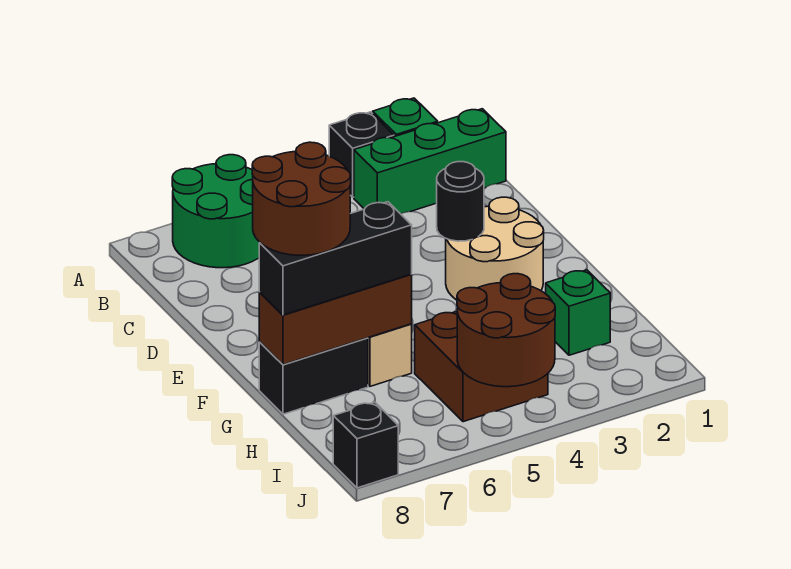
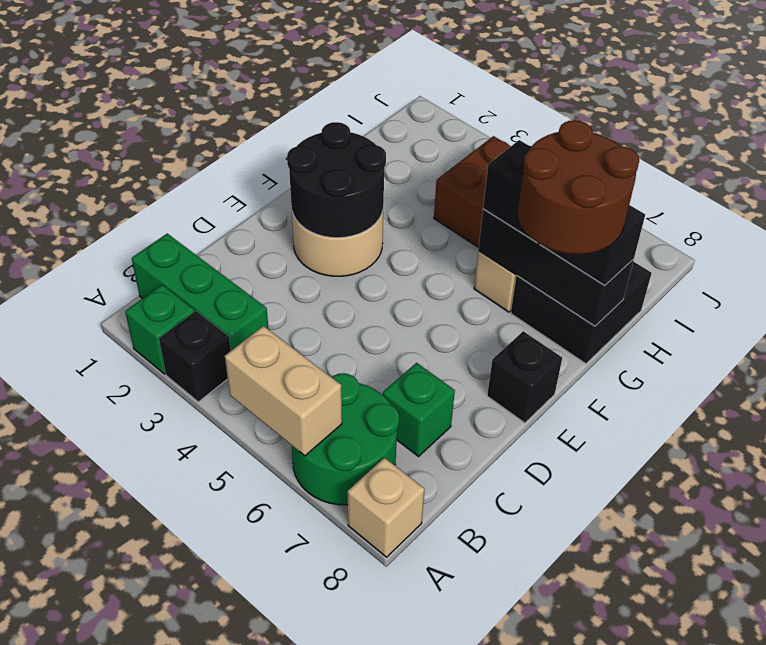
none -> tan 1x2 brick [225,326,342,456]
none -> tan 1x1 brick [348,458,424,557]
black 1x1 round brick [437,162,484,241] -> black 2x2 round brick [287,122,386,238]
brown 1x3 brick [259,274,412,365] -> black 1x3 brick [478,209,634,326]
black 1x2 brick [259,338,368,414] -> black 2x2 brick [511,261,652,364]
green 1x1 brick [546,270,610,355] -> green 1x1 brick moved to [383,363,455,456]
brown 2x2 round brick [457,274,555,387] -> none
black 1x1 brick [333,402,398,488] -> black 1x1 brick moved to [487,331,562,423]

